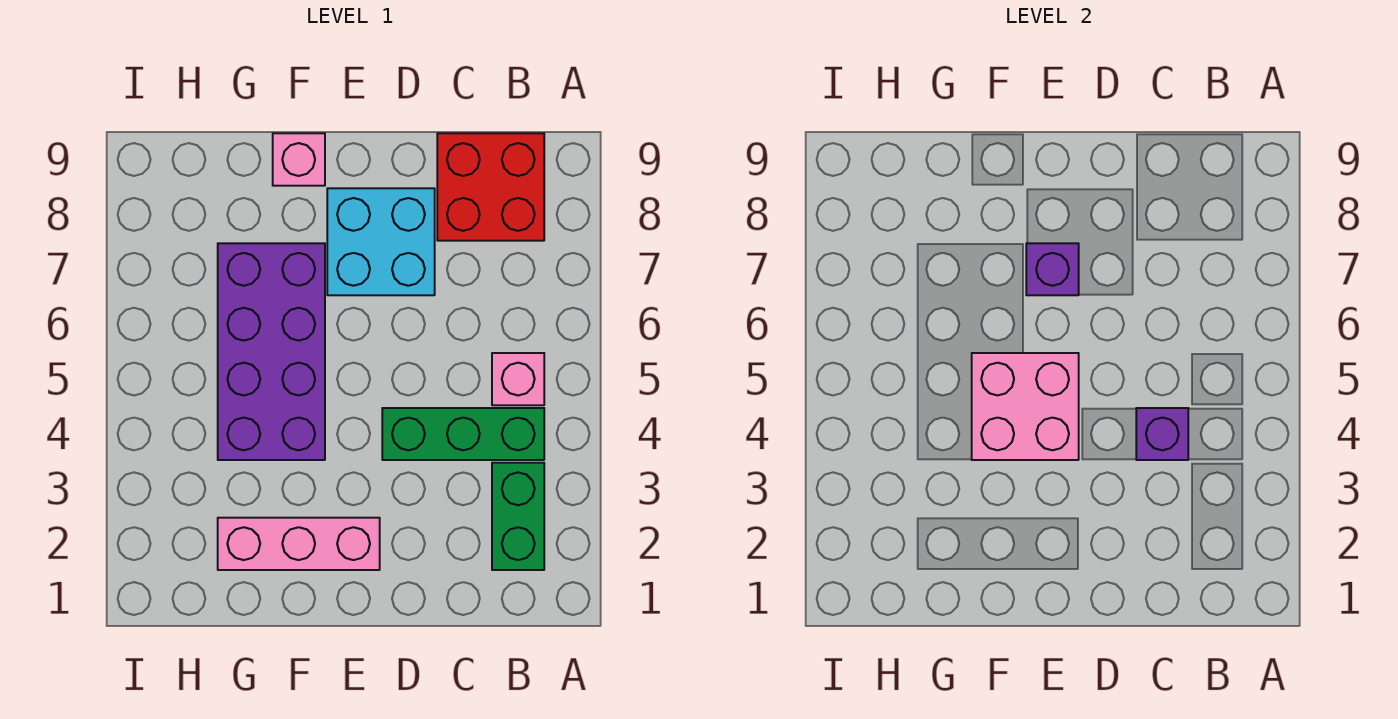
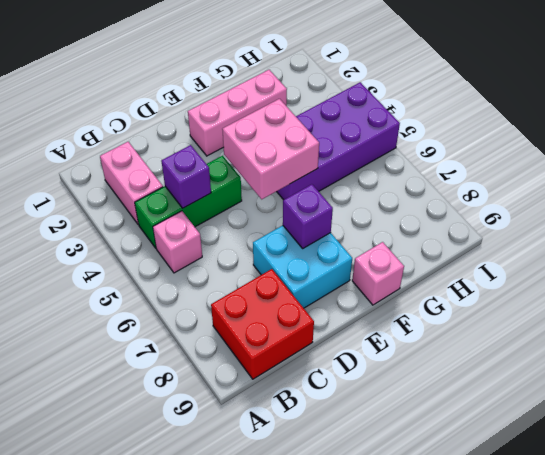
green 1x2 brick [492,463,544,570] -> pink 1x2 brick [100,142,163,225]
purple 2x4 brick [218,243,325,460] -> purple 2x4 brick turned to [277,82,400,200]

